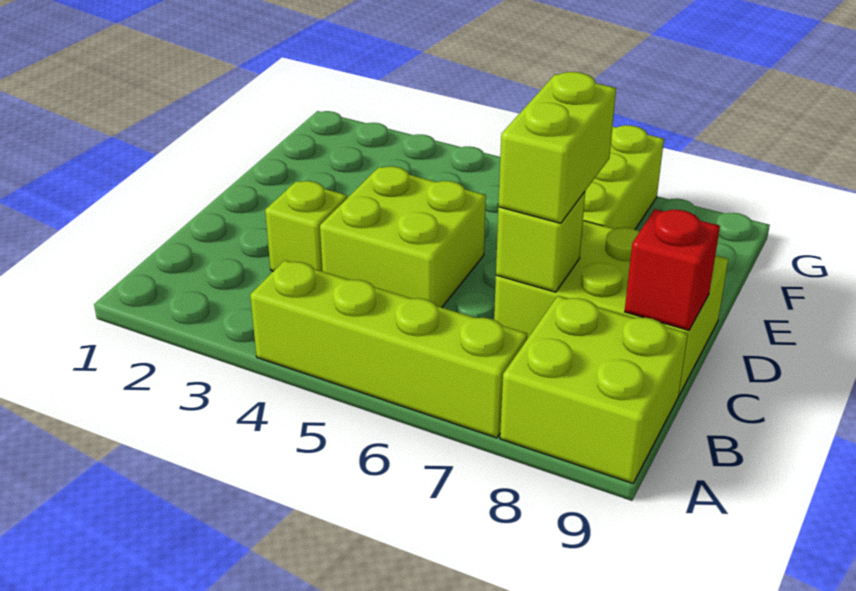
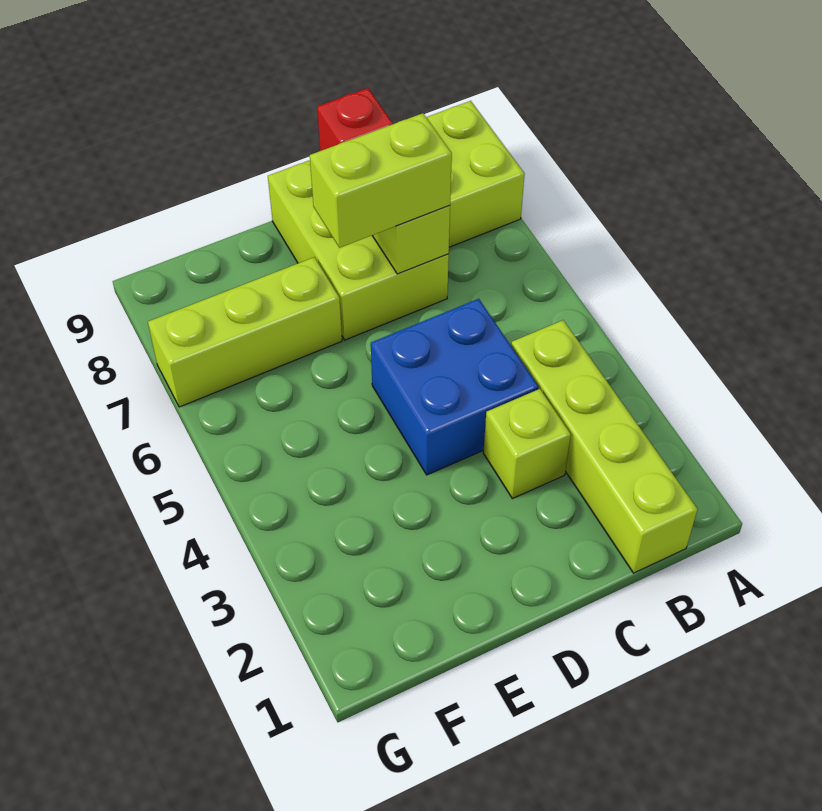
lime 1x4 brick [250,260,527,438] -> lime 1x4 brick moved to [511,320,698,573]
lime 2x2 brick [320,166,486,307] -> blue 2x2 brick [371,299,538,475]

